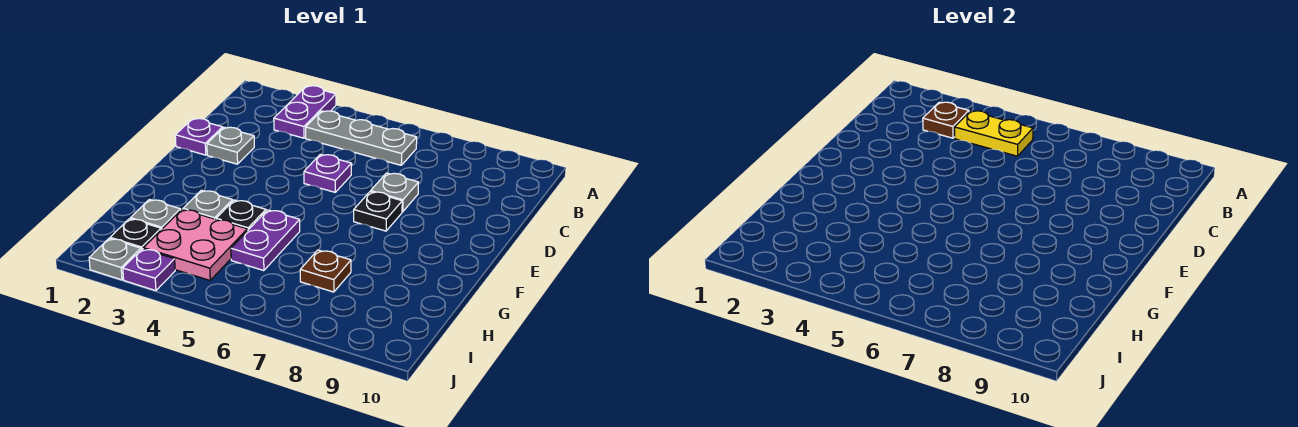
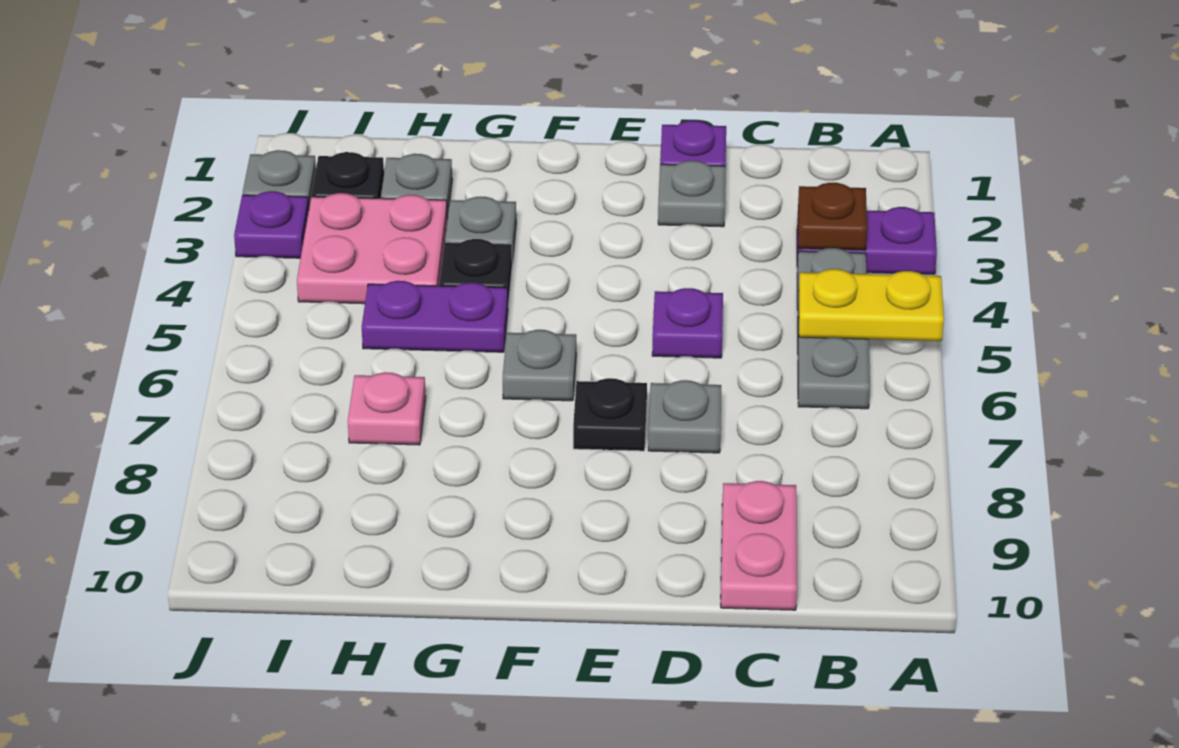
yellow 1x2 plate [955,111,1033,156] -> yellow 1x2 plate turned to [799,269,944,341]
none -> pink 1x2 plate [721,481,797,610]
none -> grey 1x1 plate [503,330,576,401]
brown 1x1 plate [300,250,351,292] -> pink 1x1 plate [348,372,426,445]

